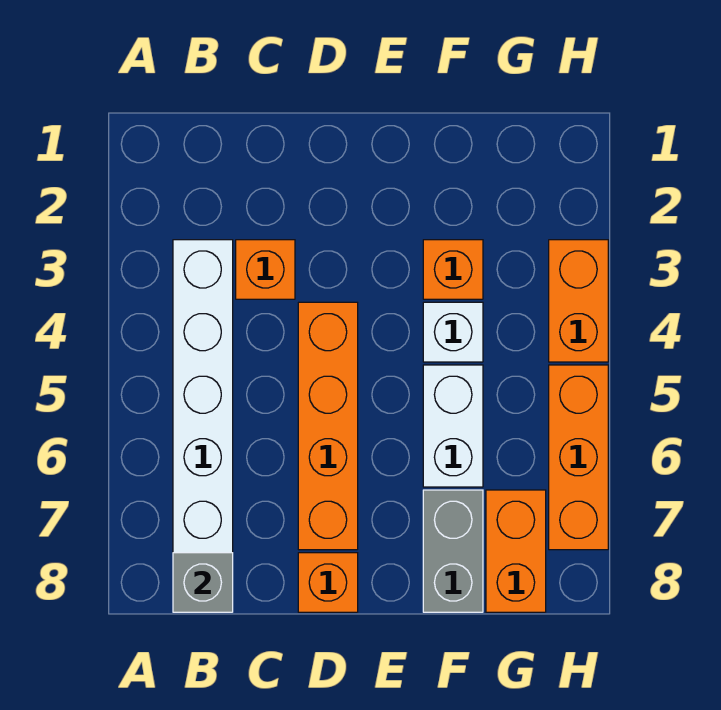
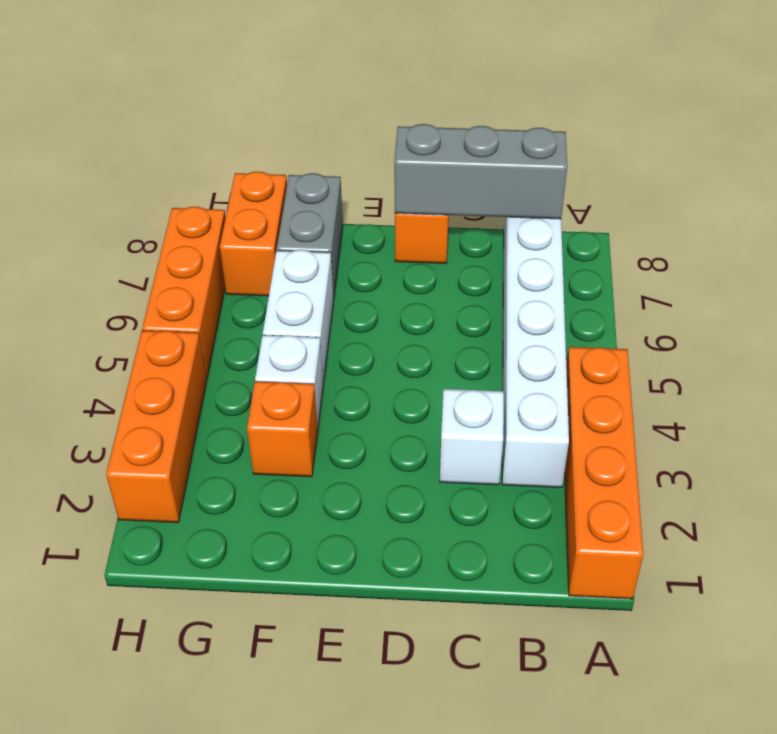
grey 1x1 brick [173,553,233,612] -> grey 1x3 brick [394,124,567,219]
orange 1x1 brick [236,240,295,299] -> white 1x1 brick [440,389,504,485]
orange 1x4 brick [298,302,358,550] -> orange 1x4 brick moved to [565,347,643,599]
orange 1x2 brick [549,240,608,362] -> orange 1x3 brick [106,330,207,523]

